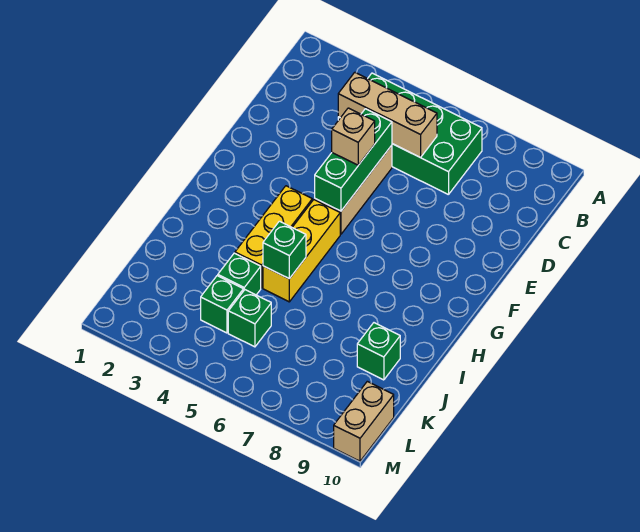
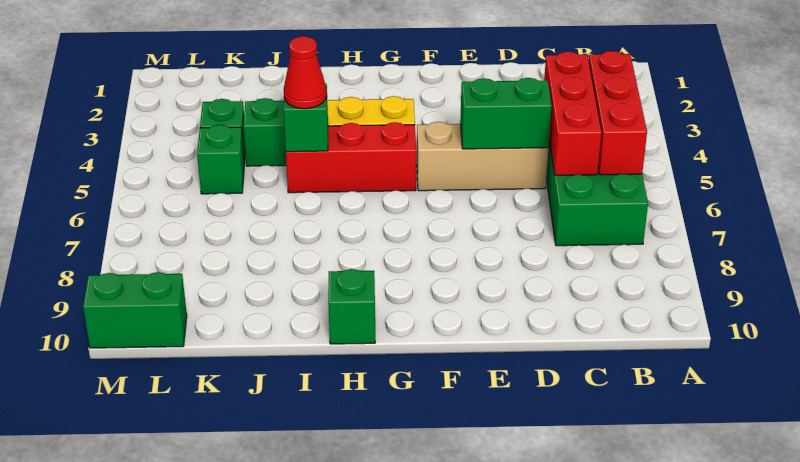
none -> red 1x3 brick [589,51,647,175]
tan 1x3 brick [338,72,437,158] -> red 1x3 brick [544,52,601,175]
green 1x3 brick [315,109,392,211] -> green 1x2 brick [460,78,551,149]
tan 1x1 brick [332,108,375,165] -> none
yellow 1x3 brick [263,200,340,302] -> red 1x3 brick [286,122,416,193]
none -> red 1x1 cone [284,36,327,109]
green 1x1 brick [357,323,400,380] -> green 1x1 brick moved to [328,269,375,344]
tan 1x2 brick [334,381,394,461] -> green 1x2 brick [83,272,187,348]

